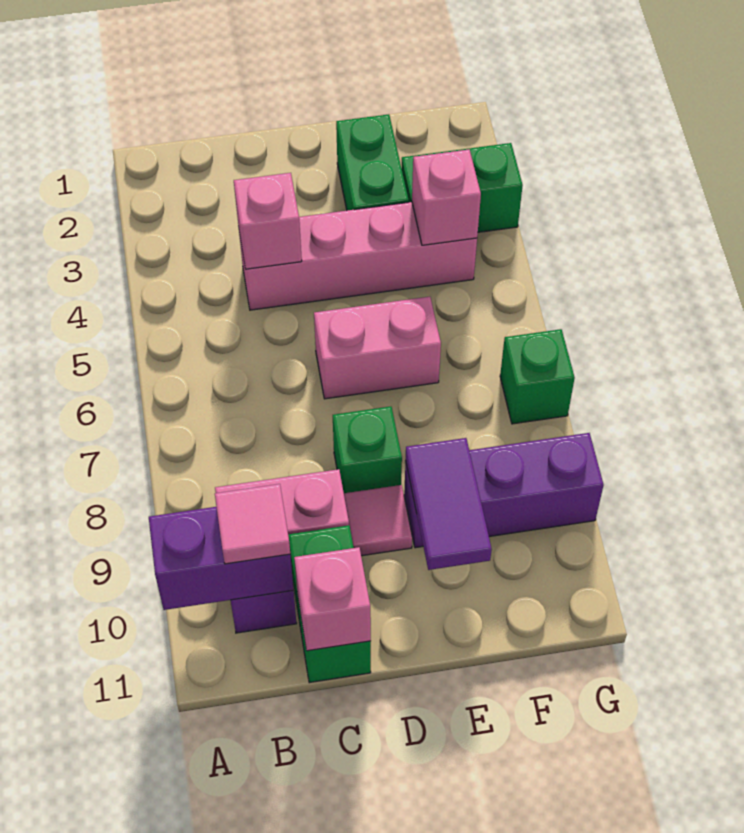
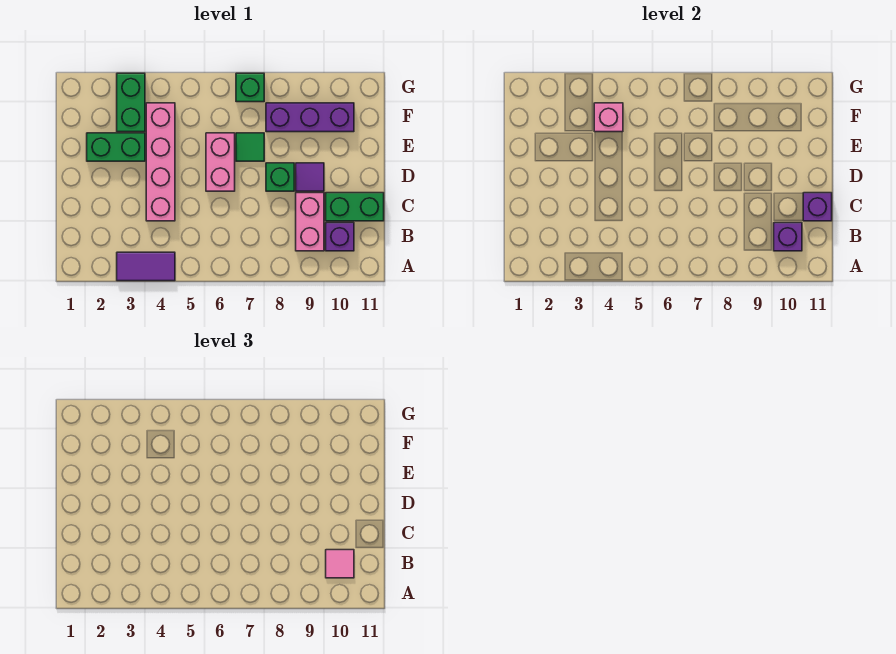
purple 1x2 brick [149,507,294,610] -> purple 1x1 brick [774,223,802,251]
pink 1x1 brick [234,173,302,269] -> none
pink 1x1 brick [294,547,371,651] -> purple 1x1 brick [803,193,832,221]
pink 1x1 tile [344,485,412,556] -> purple 1x1 tile [296,163,324,191]
none -> green 1x1 tile [236,133,264,161]
purple 1x3 brick [404,433,604,548] -> purple 1x3 brick turned to [266,103,354,132]
purple 1x2 tile [406,438,492,570] -> purple 1x2 tile moved to [117,252,175,281]

